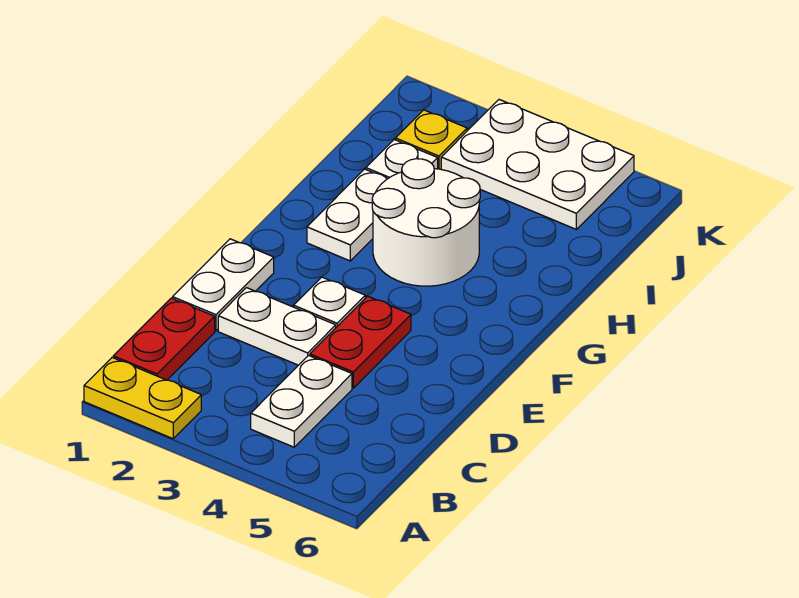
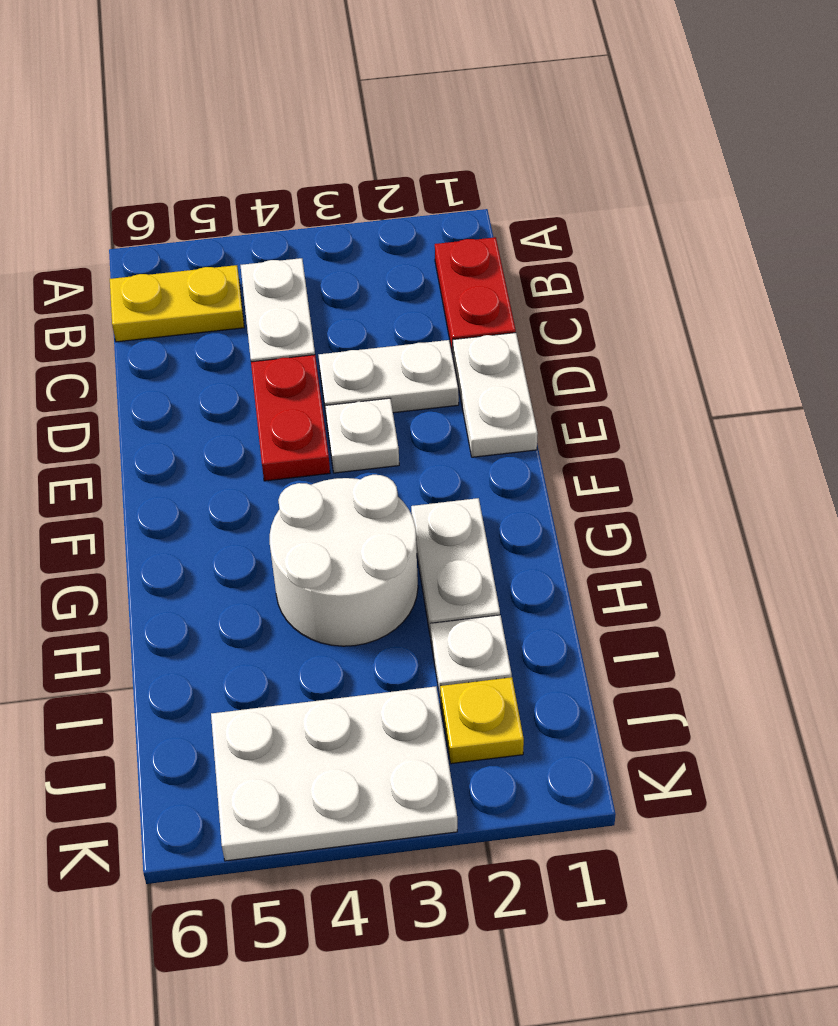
yellow 1x2 plate [84,358,201,439] -> yellow 1x2 plate moved to [110,265,244,342]

